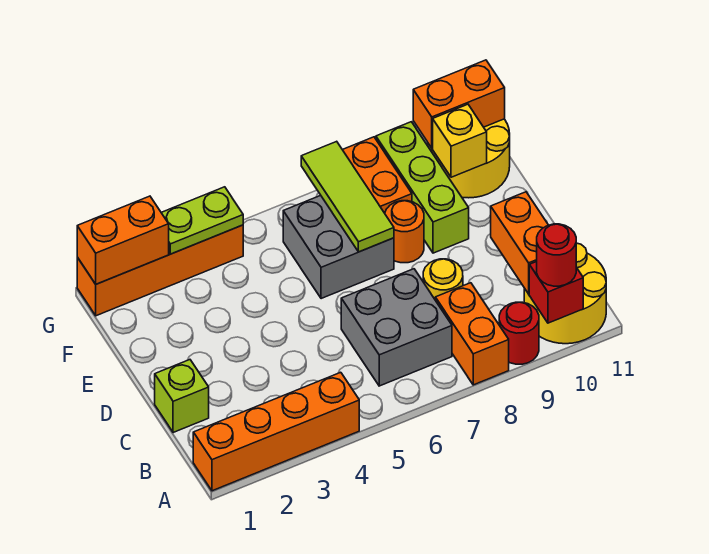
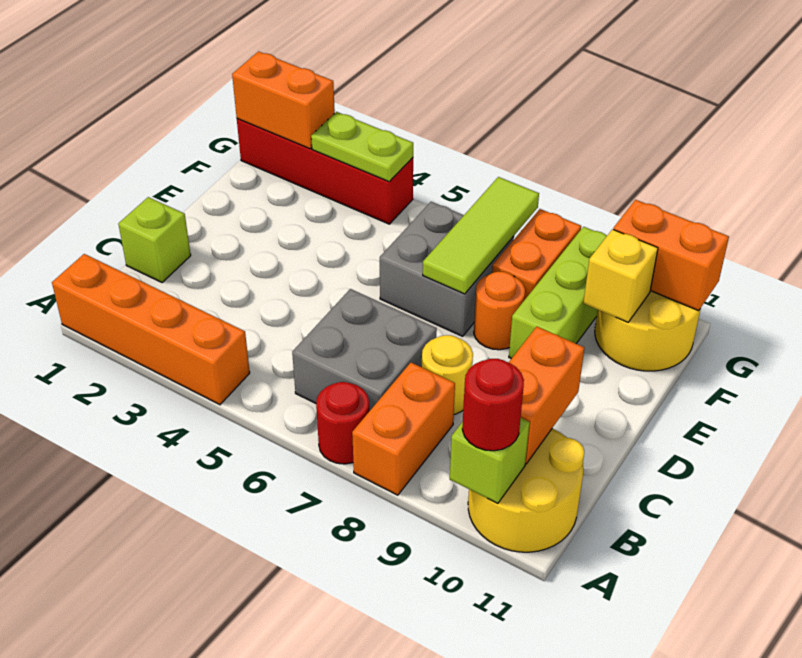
red 1x1 round brick [499,302,539,364] -> red 1x1 round brick moved to [316,382,369,464]
red 1x1 brick [529,262,583,323] -> lime 1x1 brick [450,418,530,504]
orange 1x4 brick [77,225,243,316] -> red 1x4 brick [237,119,413,224]

